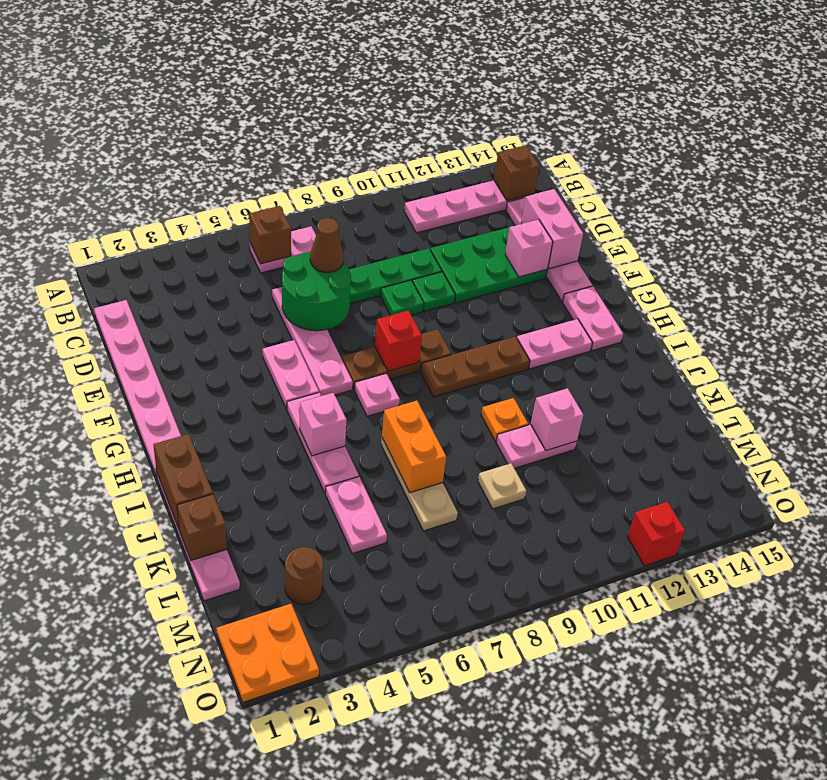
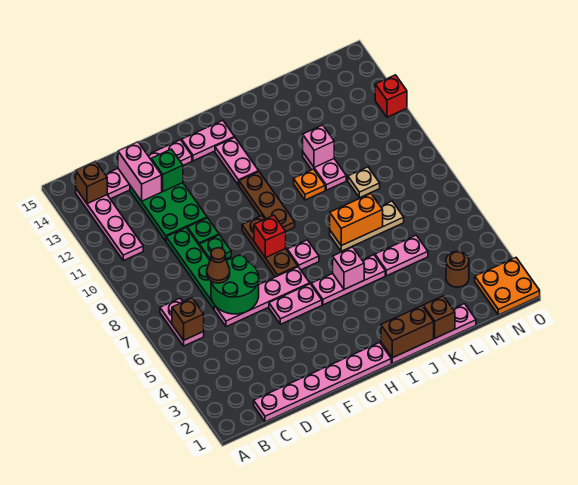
pink 1x2 brick [521,189,583,269] -> pink 1x2 brick turned to [118,142,162,201]
pink 1x1 brick [505,219,553,277] -> green 1x1 brick [151,149,183,191]

